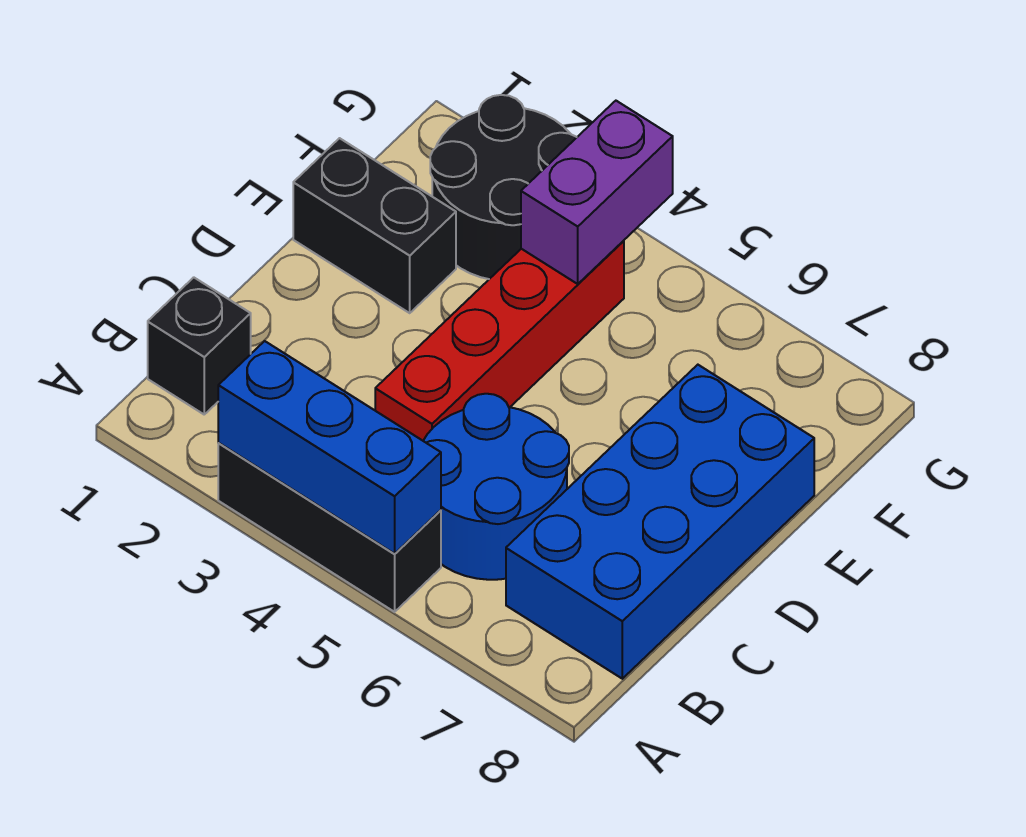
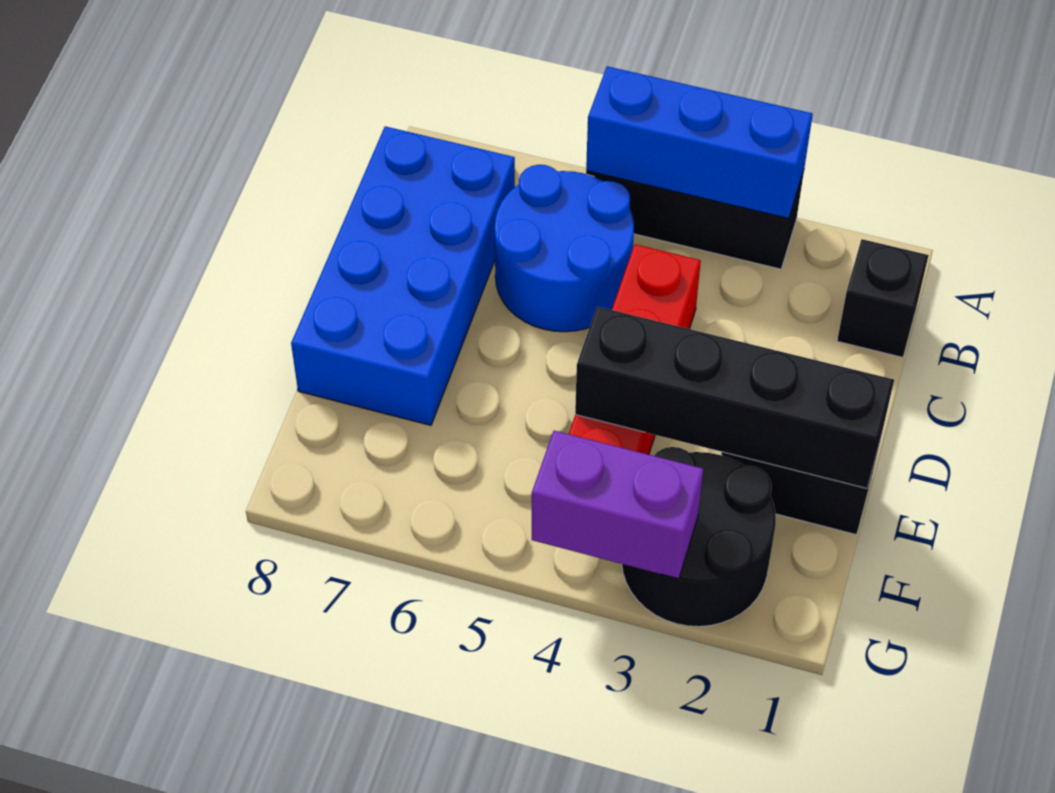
none -> black 1x4 brick [575,307,894,488]
purple 1x2 brick [521,101,673,284] -> purple 1x2 brick turned to [532,431,703,579]

